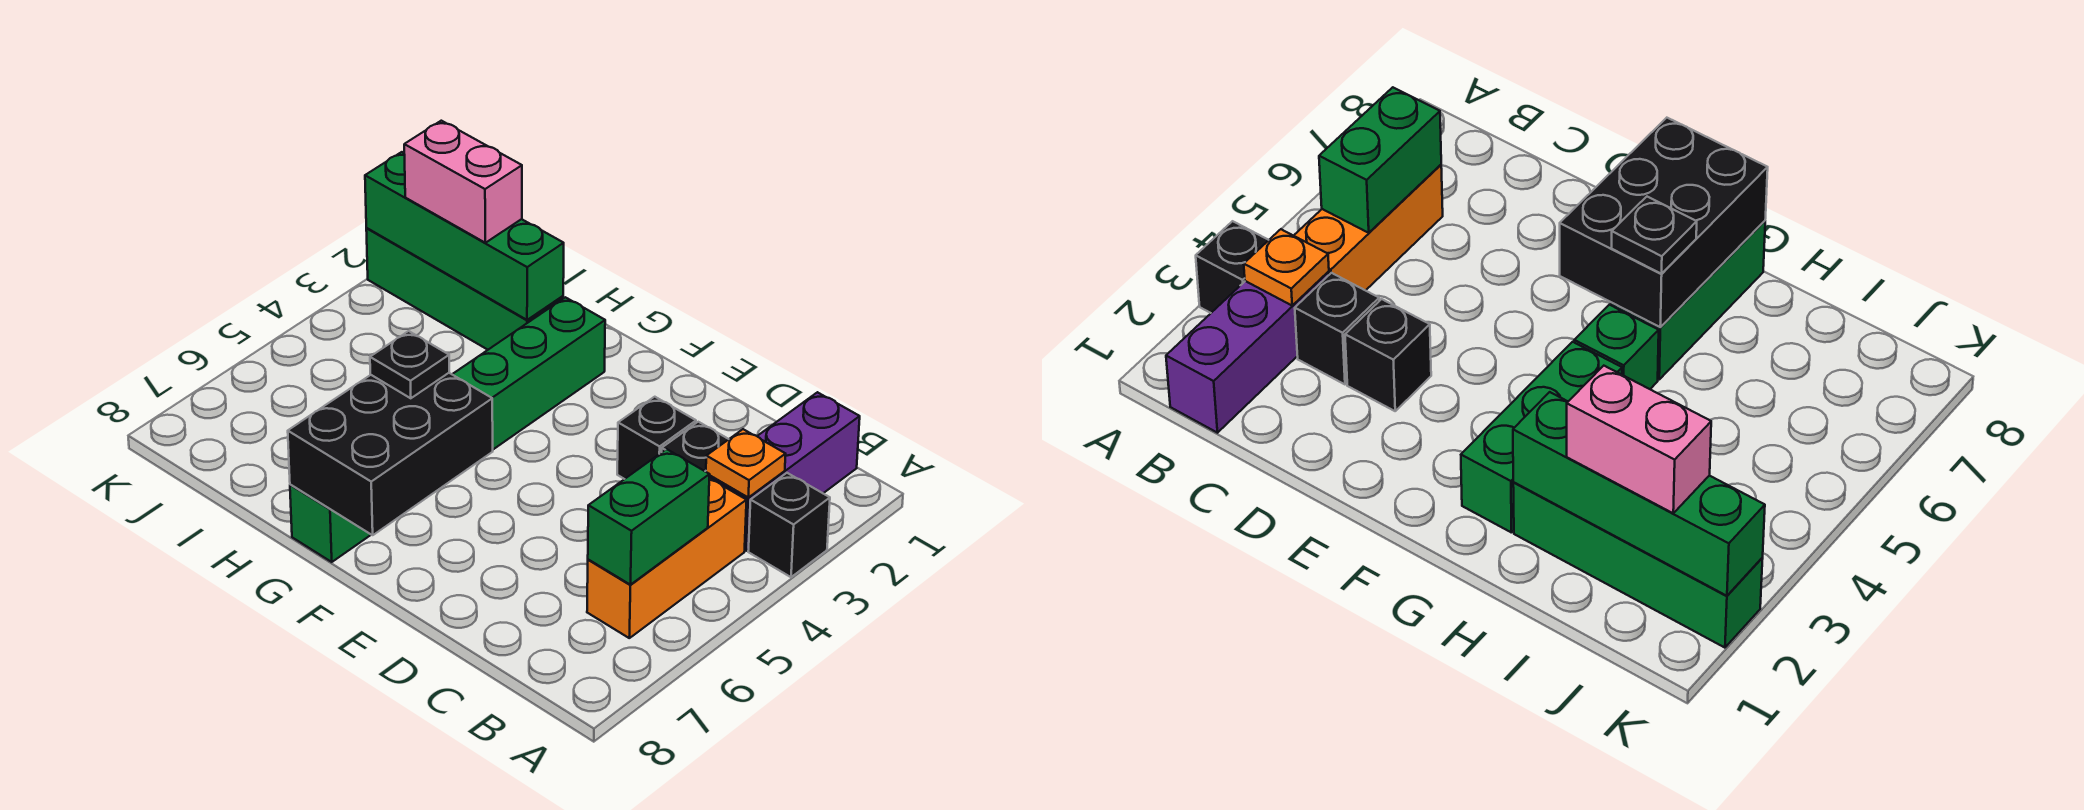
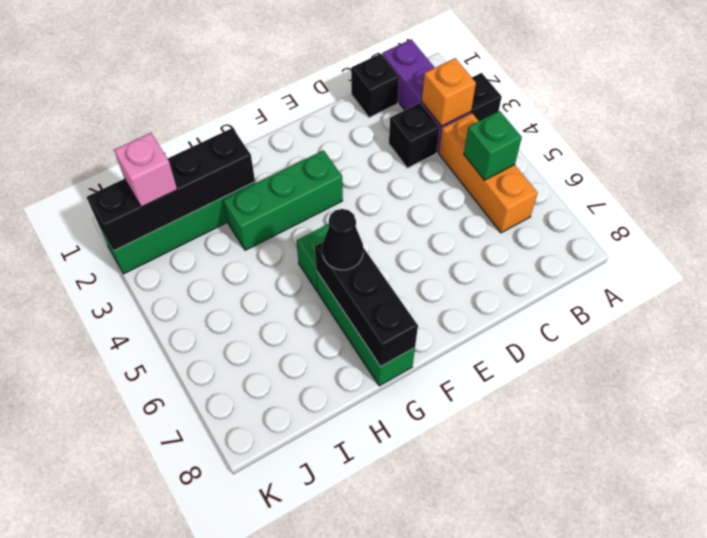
orange 1x1 plate [706,429,786,497] -> orange 1x1 brick [422,58,476,126]
green 1x2 brick [588,449,710,585] -> green 1x1 brick [464,111,522,180]
black 1x1 brick [617,397,696,479] -> black 1x1 brick moved to [351,54,399,118]
black 2x3 brick [288,373,493,535] -> black 1x3 brick [315,242,418,367]
green 1x3 brick [452,297,605,449] -> green 1x3 brick turned to [223,150,343,250]
black 1x1 plate [370,331,449,398] -> black 1x1 cone [322,209,363,270]
green 1x4 brick [365,152,564,320] -> black 1x4 brick [87,128,255,251]
pink 1x2 brick [404,121,522,243] -> pink 1x1 brick [114,133,177,207]

